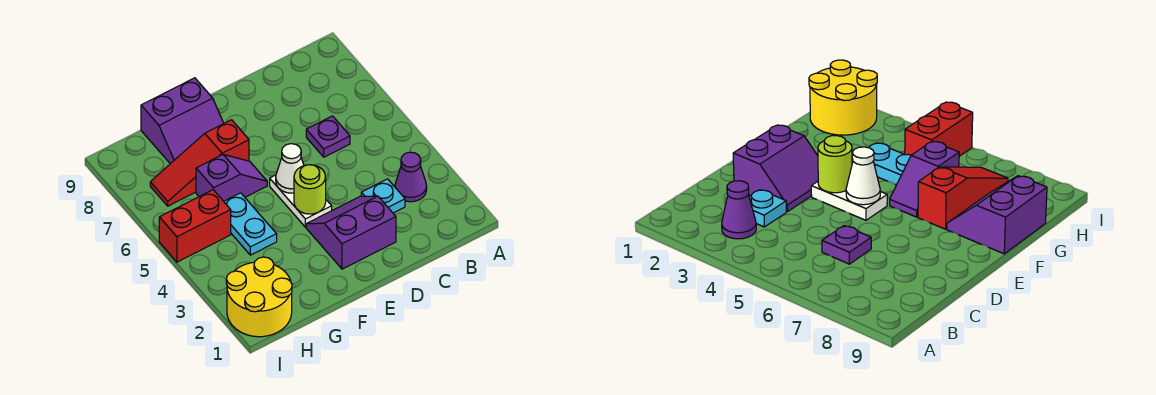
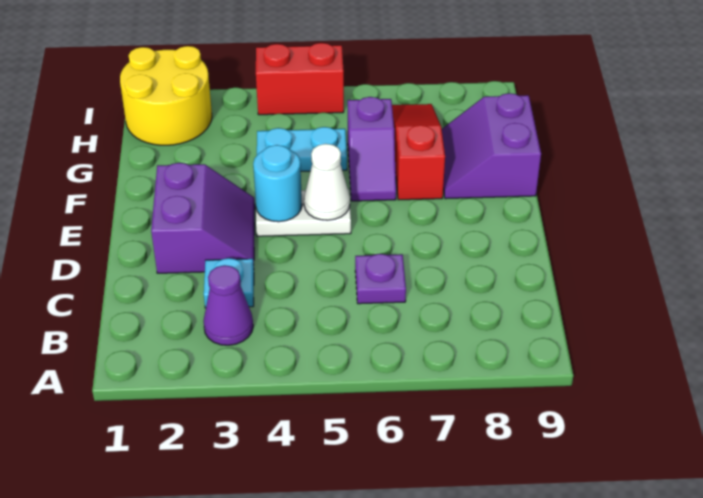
lime 1x1 round brick [294,165,326,214] -> cyan 1x1 round brick [253,145,302,222]
red 1x2 brick [159,190,231,262] -> red 1x2 brick turned to [256,43,344,115]

